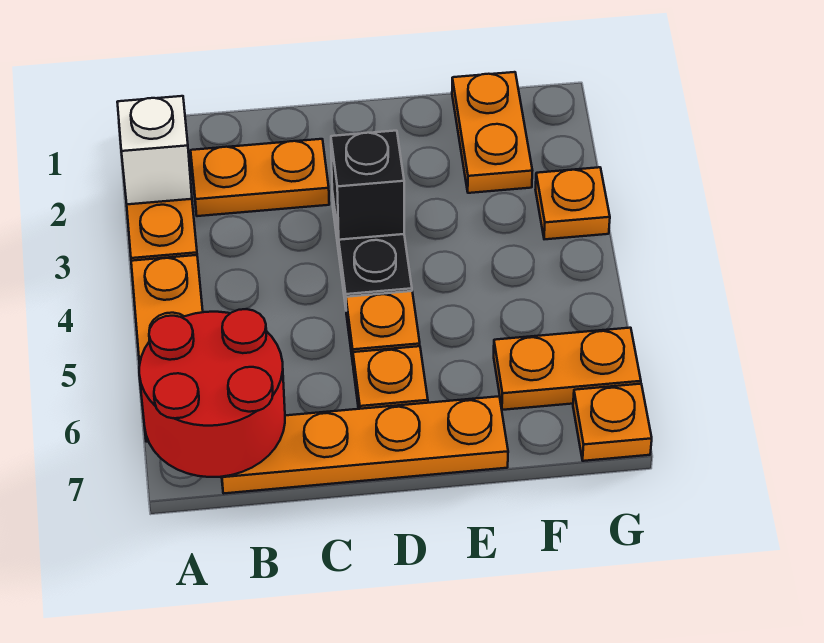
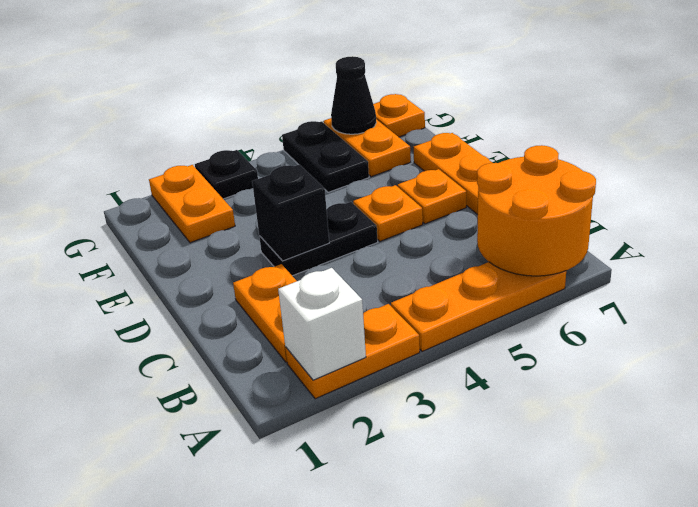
red 2x2 round brick [139,309,285,477] -> orange 2x2 round brick [477,145,596,276]
orange 1x2 plate [452,72,532,193] -> orange 1x2 plate turned to [149,165,235,243]
none -> black 1x2 plate [282,121,369,192]
orange 1x1 plate [535,167,610,239] -> black 1x1 plate [195,150,258,199]
none -> black 1x1 cone [331,56,376,134]

